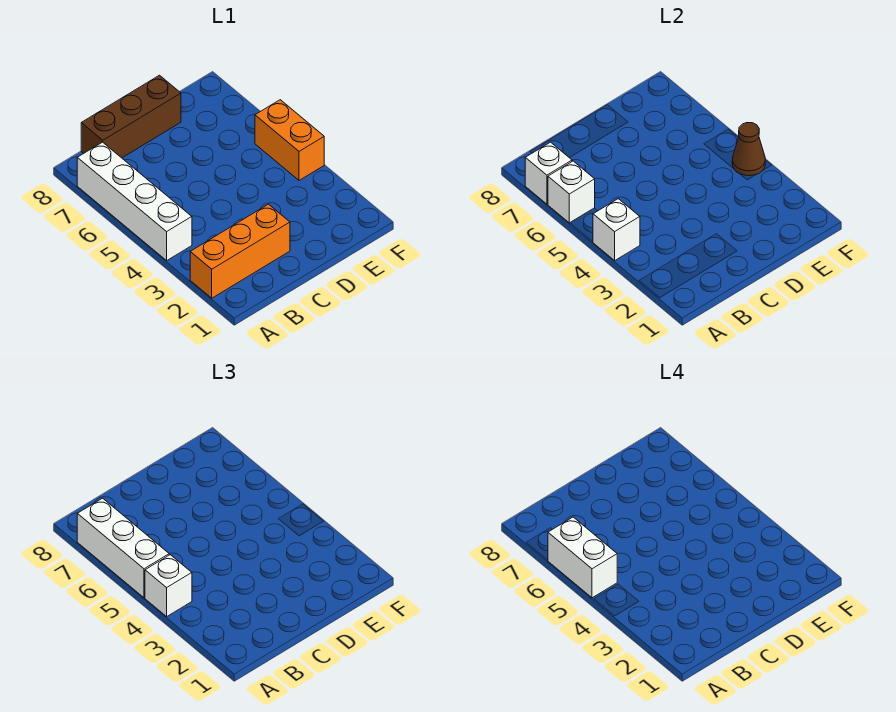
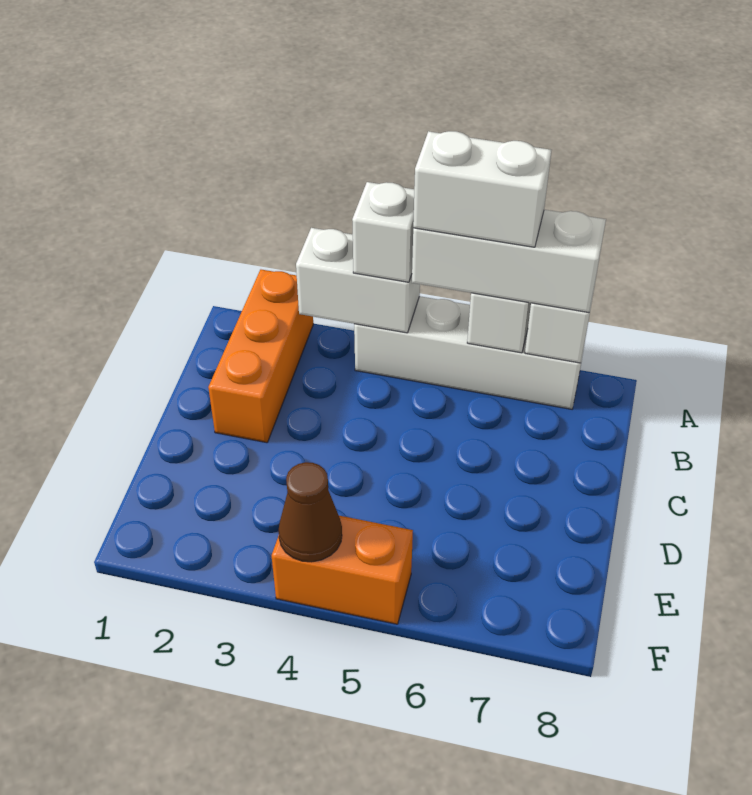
white 1x1 brick [593,199,640,260] -> white 1x2 brick [296,228,420,333]
brown 1x3 brick [81,75,181,158] -> none

